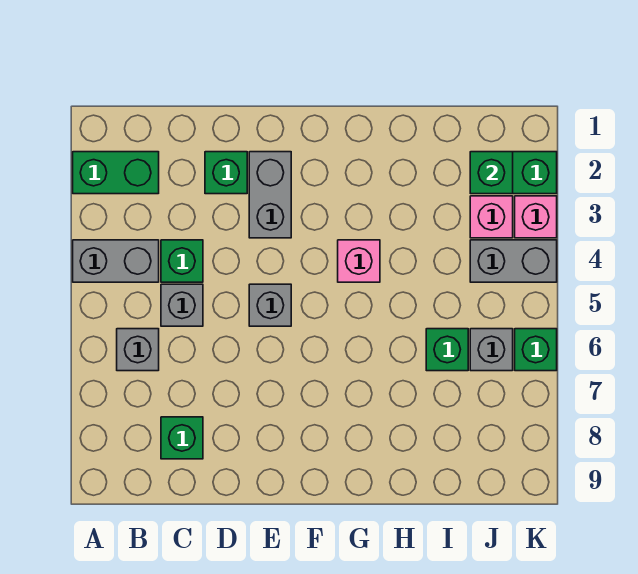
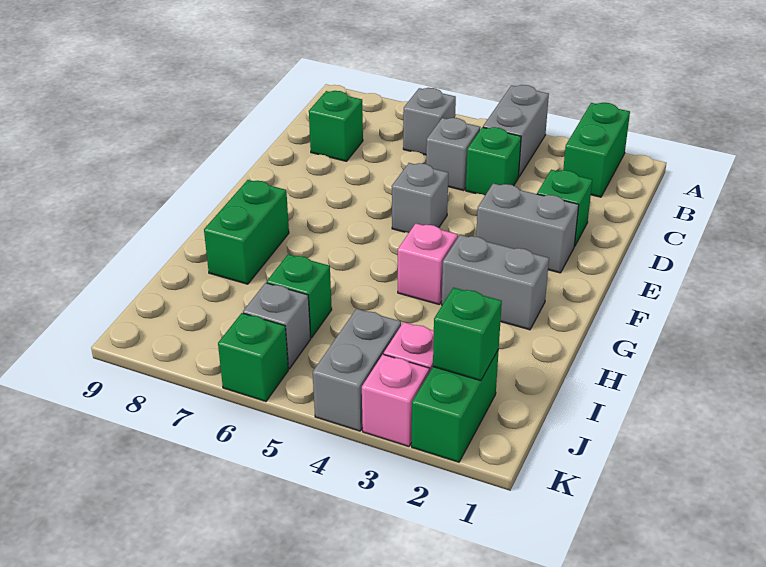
none -> grey 1x2 brick [442,235,549,330]
none -> green 1x2 brick [204,180,289,284]

